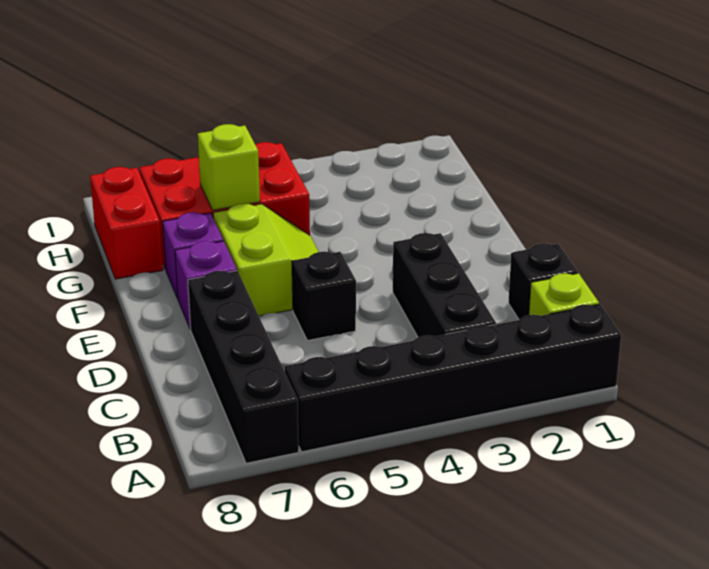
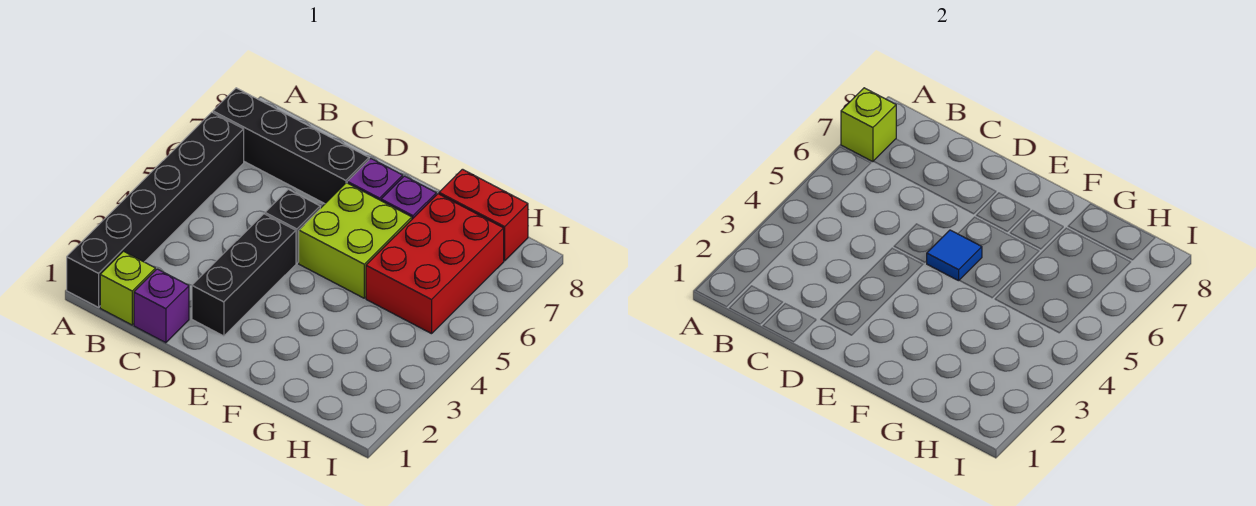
black 1x3 brick [393,233,496,337] -> black 1x3 brick turned to [192,214,296,336]
black 1x1 brick [508,244,578,320] -> purple 1x1 brick [134,269,189,343]
lime 2x2 slope [213,204,319,316] -> lime 2x2 brick [299,183,412,298]
none -> blue 1x1 tile [927,230,982,281]
lime 1x1 brick [198,124,260,210] -> lime 1x1 brick moved to [841,88,896,162]

